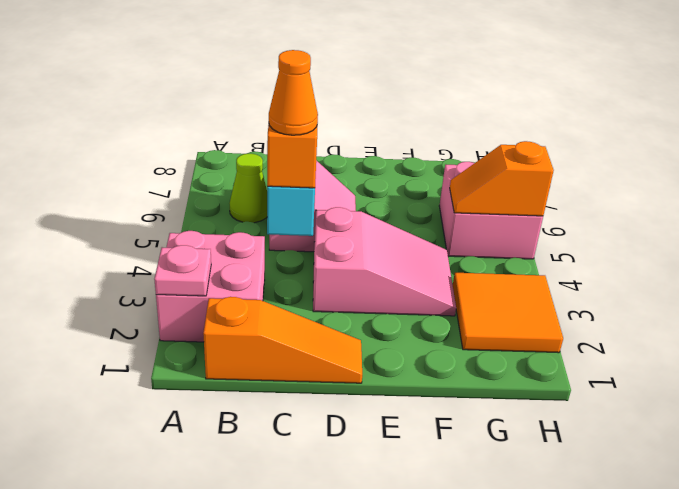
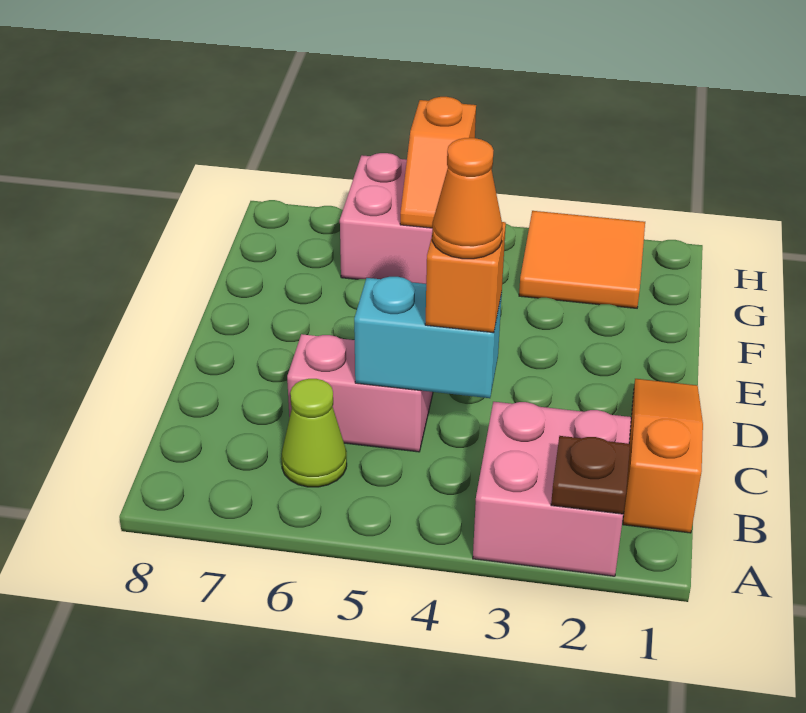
pink 1x1 plate [154,245,211,296] -> brown 1x1 plate [551,436,630,514]
pink 2x3 slope [313,207,456,316] -> none

